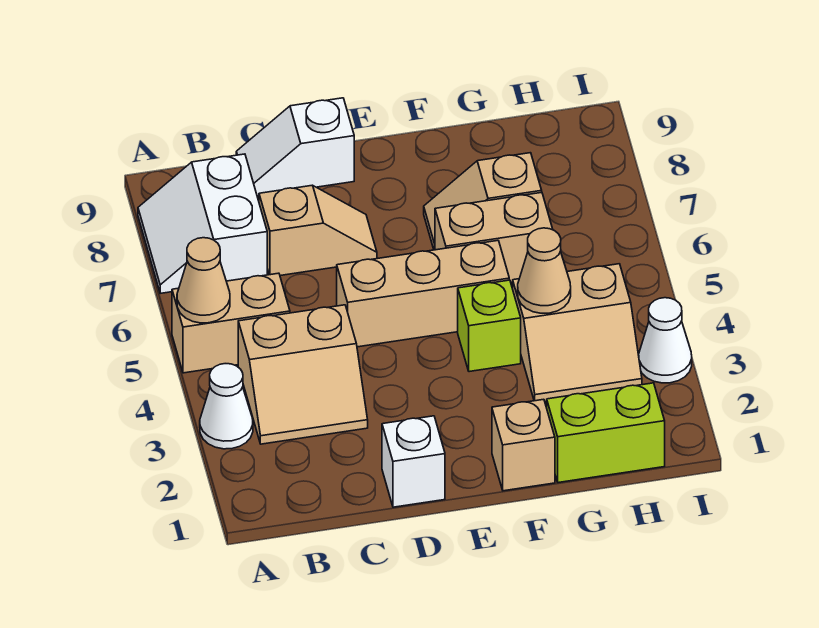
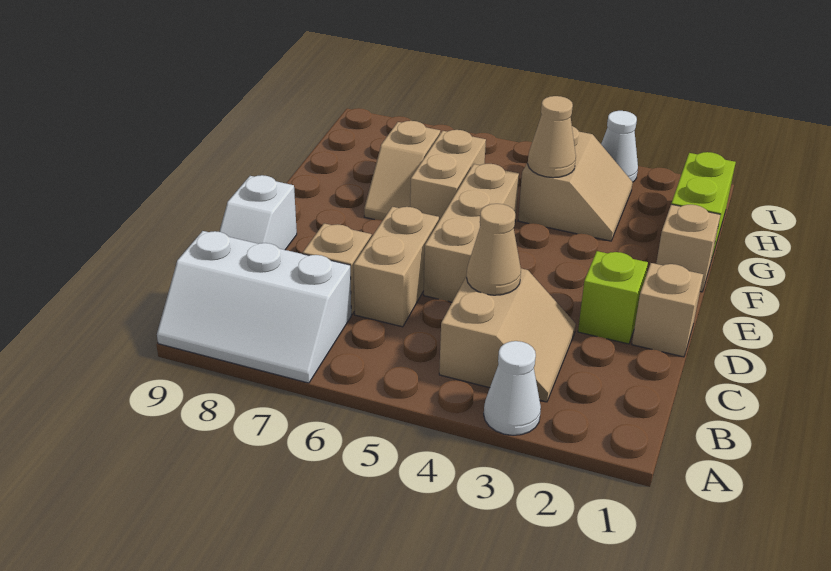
tan 1x2 brick [172,273,290,373] -> tan 1x2 brick moved to [354,207,439,327]
tan 1x1 cone [177,238,230,323] -> tan 1x1 cone moved to [467,204,521,295]
white 2x2 slope [138,154,267,293] -> white 2x3 slope [157,231,351,383]
white 1x1 brick [382,416,445,507] -> tan 1x1 brick [632,263,703,357]
lime 1x1 brick [458,280,521,372] -> lime 1x1 brick moved to [578,251,648,344]

